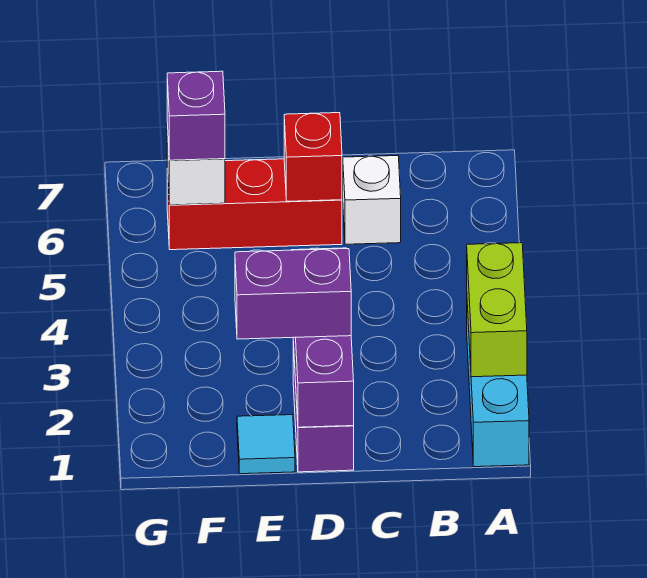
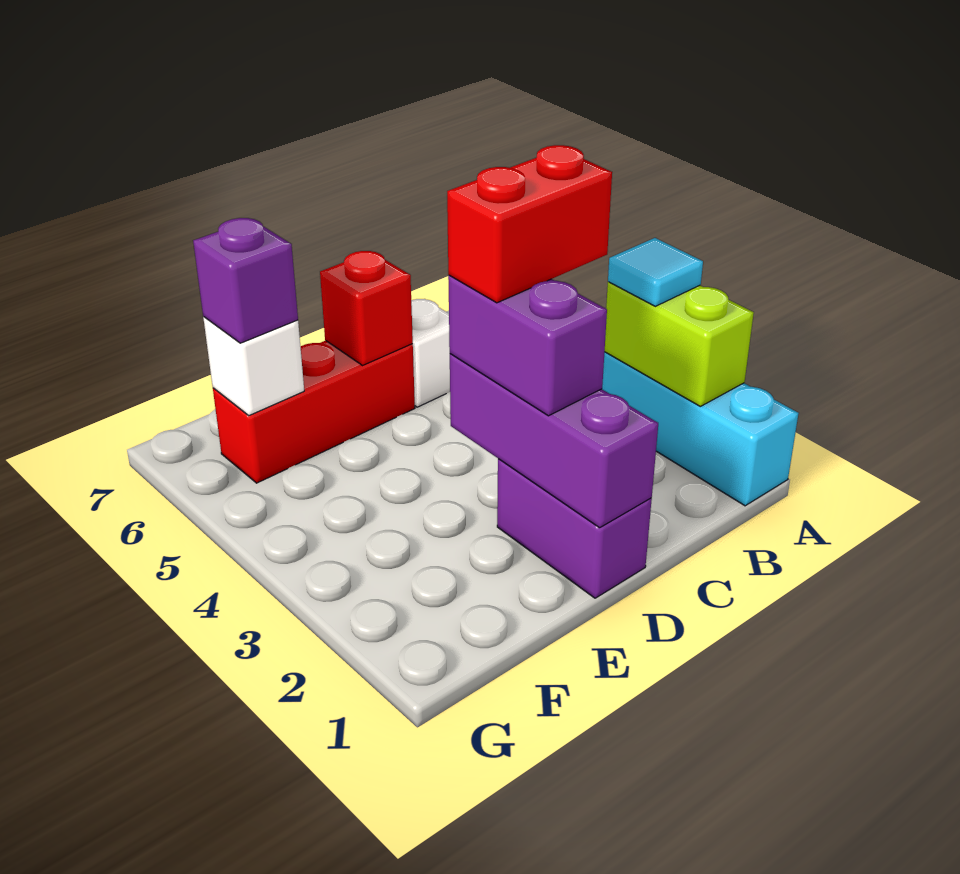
none -> red 1x2 brick [447,145,612,303]
purple 1x2 brick [235,249,351,339] -> purple 1x2 brick turned to [448,275,607,416]
cyan 1x1 tile [237,415,295,474] -> cyan 1x1 tile moved to [608,238,703,306]

